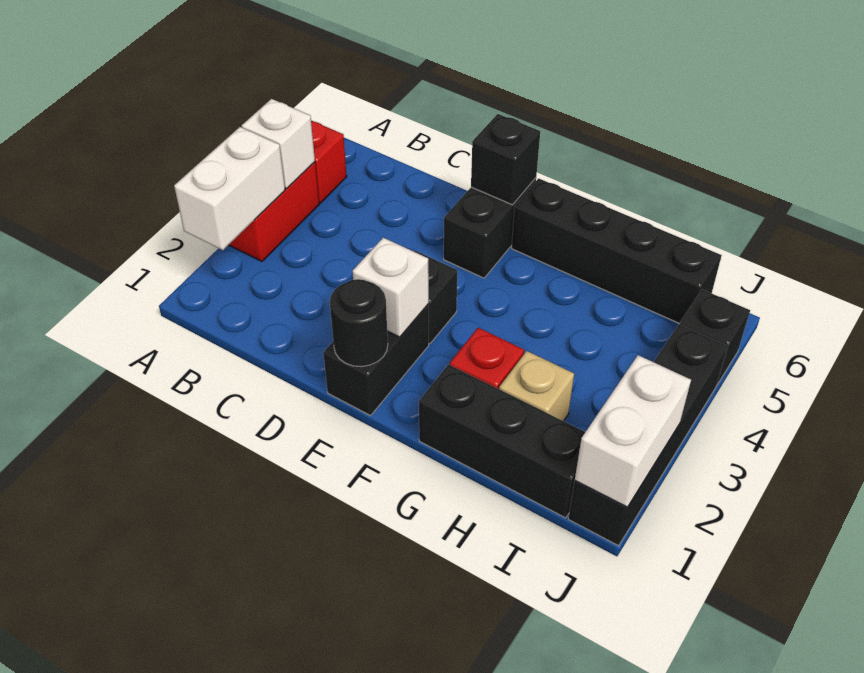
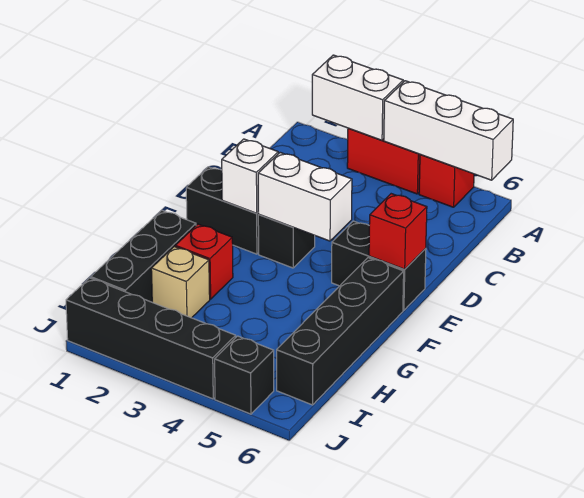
white 1x1 brick [242,99,315,189] -> white 1x3 brick [384,81,513,180]
black 1x1 round brick [330,279,388,367] -> none
black 1x1 brick [471,114,540,205] -> red 1x1 brick [369,194,427,269]
white 1x2 brick [575,355,691,507] -> white 1x2 brick moved to [258,152,352,241]

